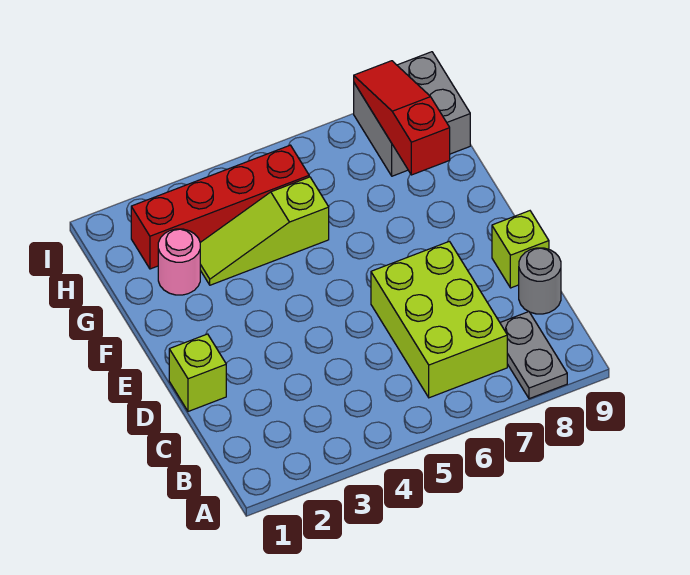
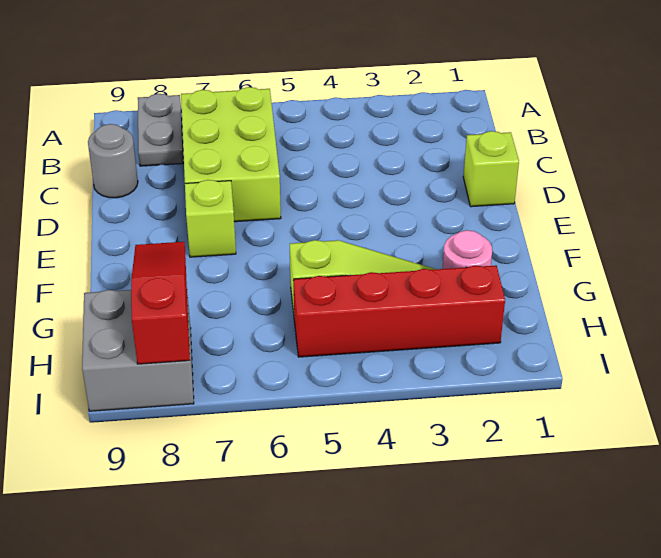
lime 1x1 brick [492,211,549,288] -> lime 1x1 brick moved to [185,180,236,257]
red 1x3 slope [354,61,450,175] -> red 1x3 slope turned to [131,242,190,364]

